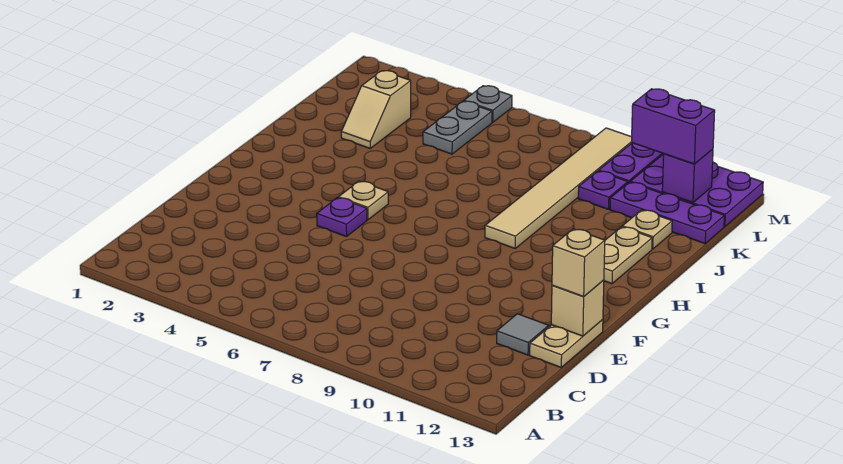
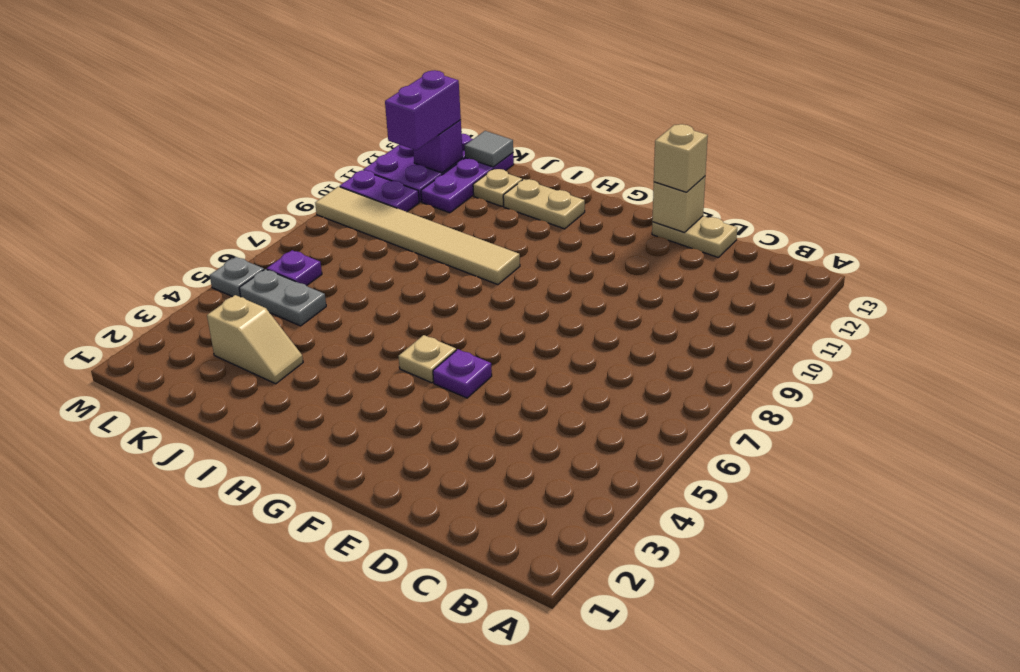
grey 1x1 tile [497,314,549,355] -> grey 1x1 tile moved to [465,131,513,167]
purple 1x1 plate [578,171,628,209] -> purple 1x1 plate moved to [267,250,322,286]

